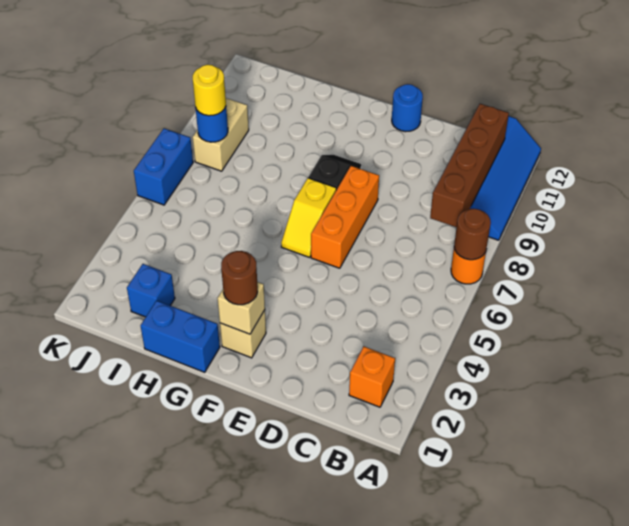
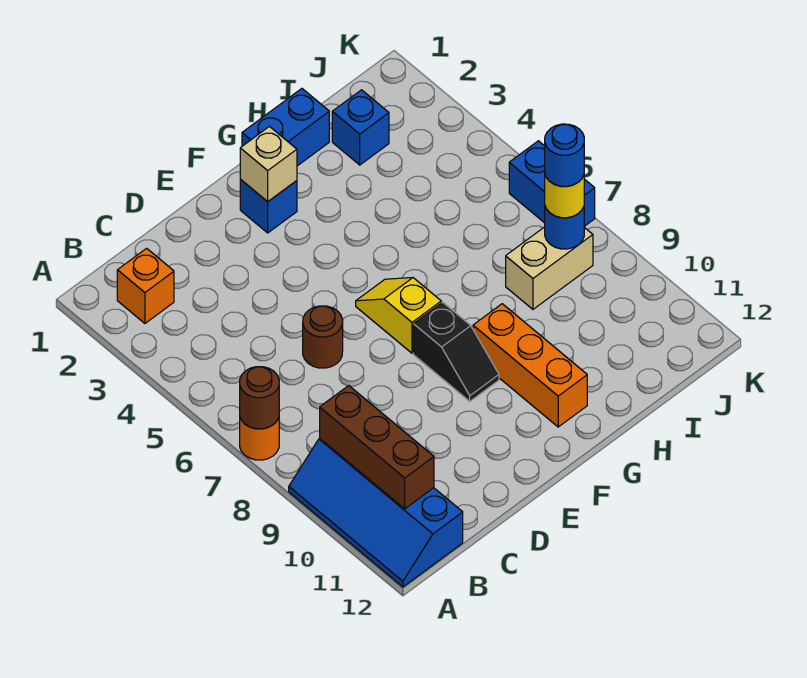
brown 1x4 brick [430,104,509,227] -> brown 1x3 brick [320,386,434,509]
orange 1x3 brick [311,166,379,268] -> orange 1x3 brick moved to [473,304,587,427]
blue 1x1 round brick [392,84,423,132] -> blue 1x1 round brick moved to [545,124,584,186]
tan 1x1 brick [220,310,266,358] -> blue 1x1 brick [240,179,297,233]
brown 1x1 round brick [221,251,258,305] -> brown 1x1 round brick moved to [303,306,343,368]
tan 1x2 brick [193,98,249,171] -> tan 1x2 brick turned to [506,227,593,309]

